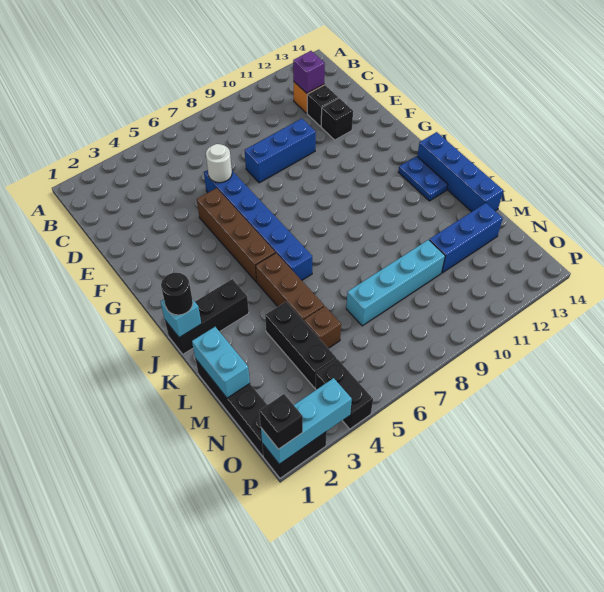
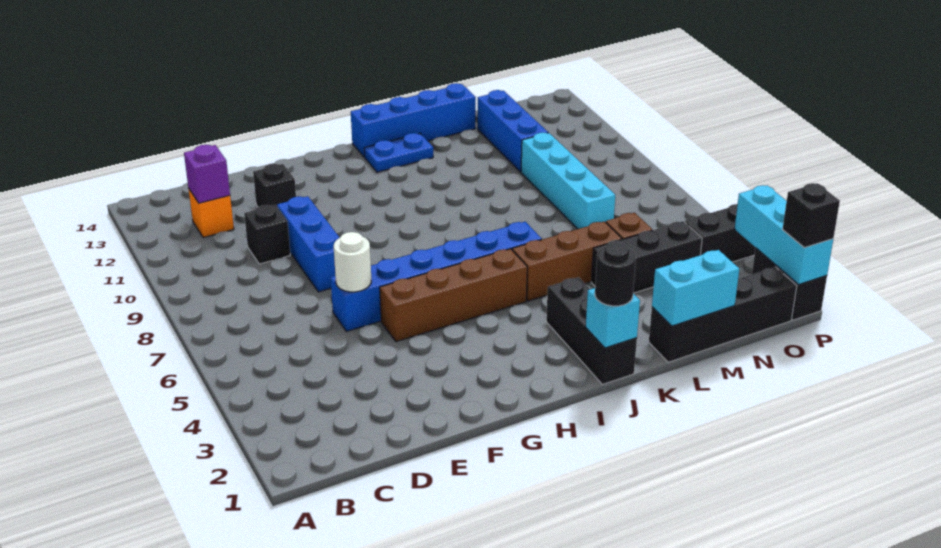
black 1x1 brick [307,85,338,126] -> black 1x1 brick moved to [244,205,290,264]

